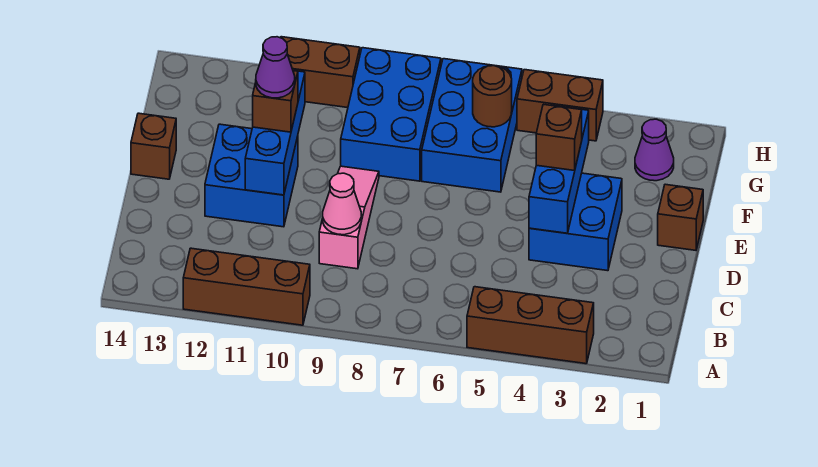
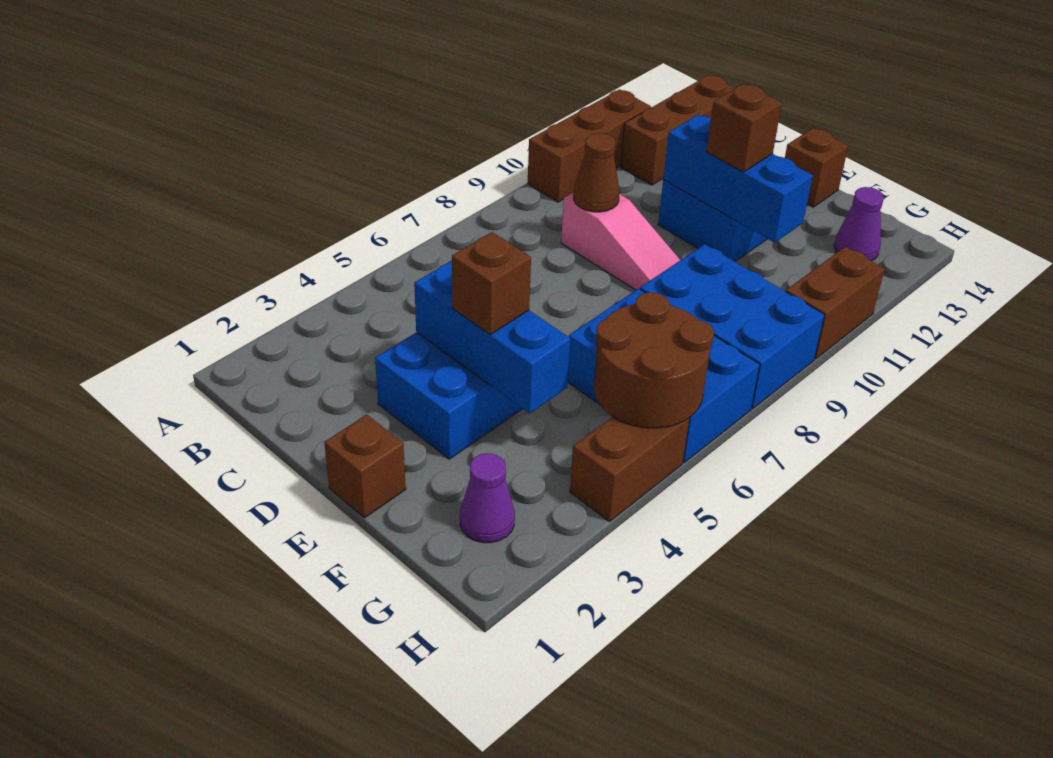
brown 1x3 brick [467,287,594,364] -> brown 1x3 brick moved to [621,75,735,185]
pink 1x1 cone [323,173,361,235] -> brown 1x1 cone [573,133,620,212]
purple 1x1 cone [256,37,295,98] -> purple 1x1 cone moved to [834,187,884,261]
brown 1x1 round brick [473,66,512,127] -> brown 2x2 round brick [594,292,714,428]

